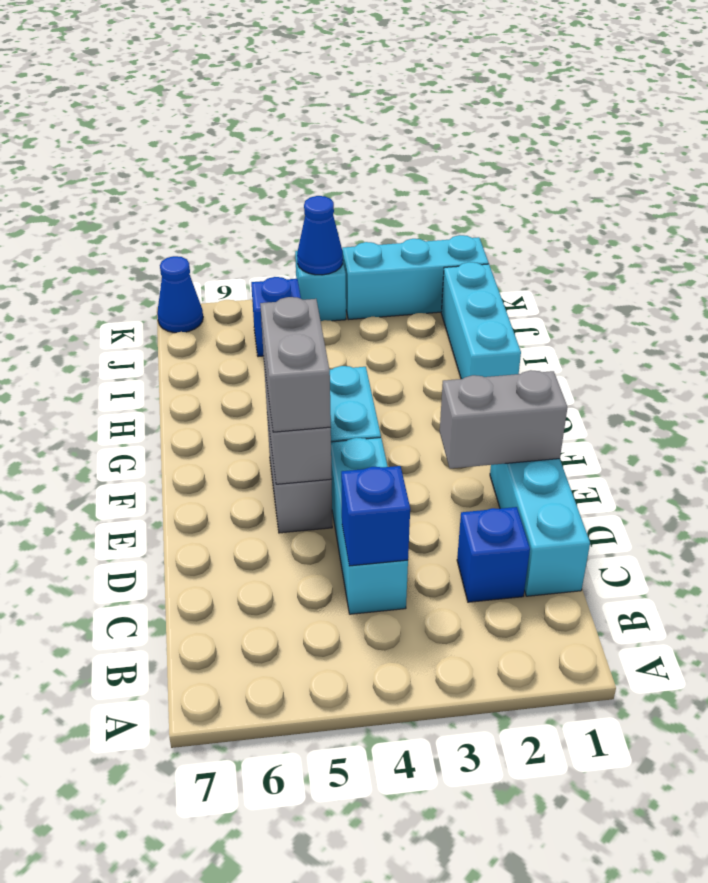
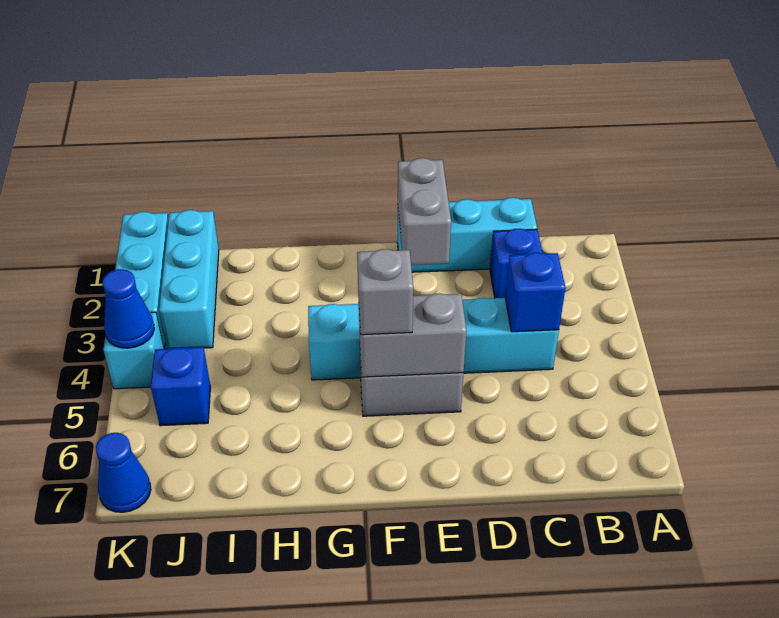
grey 1x2 brick [260,297,331,432] -> grey 1x1 brick [357,249,413,335]
cyan 1x3 brick [441,262,521,379] -> cyan 1x3 brick turned to [159,210,219,349]

